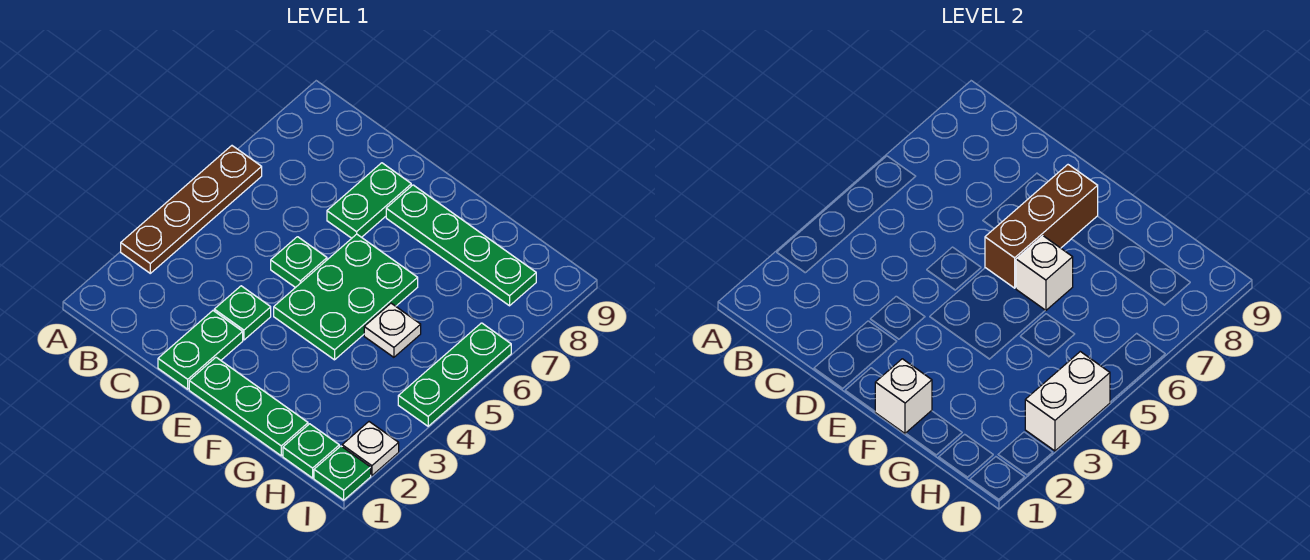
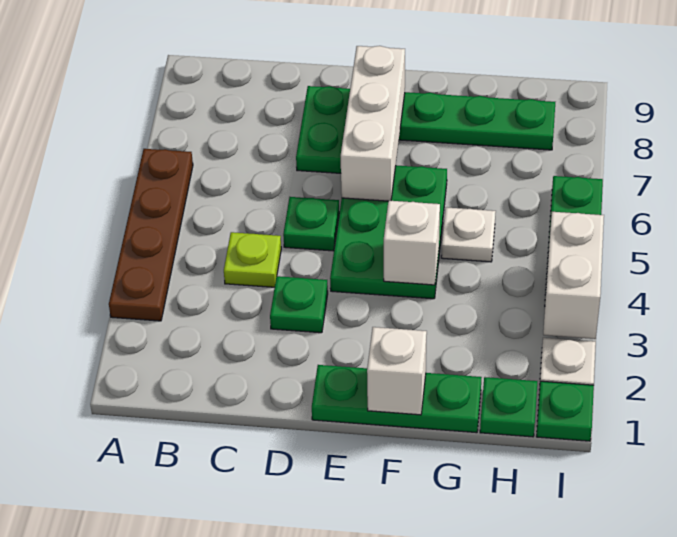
none -> lime 1x1 plate [224,232,281,287]
green 1x2 plate [158,311,243,389] -> none
brown 1x3 brick [985,165,1098,288] -> white 1x3 brick [341,46,405,201]
white 1x1 brick [1016,236,1073,311] -> white 1x1 brick moved to [384,201,440,285]

